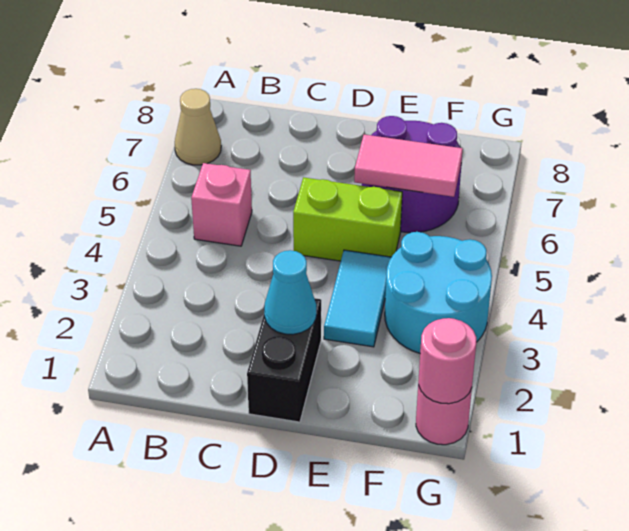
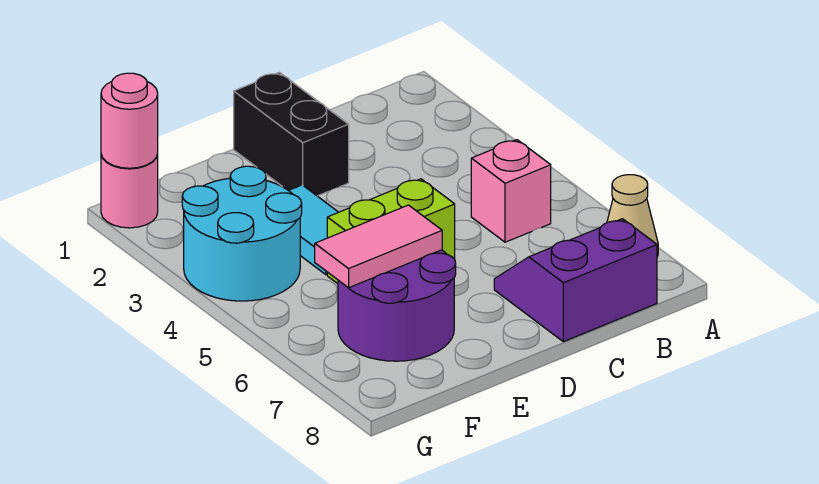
none -> purple 2x2 slope [494,219,657,342]
cyan 1x1 cone [264,250,316,334] -> none

